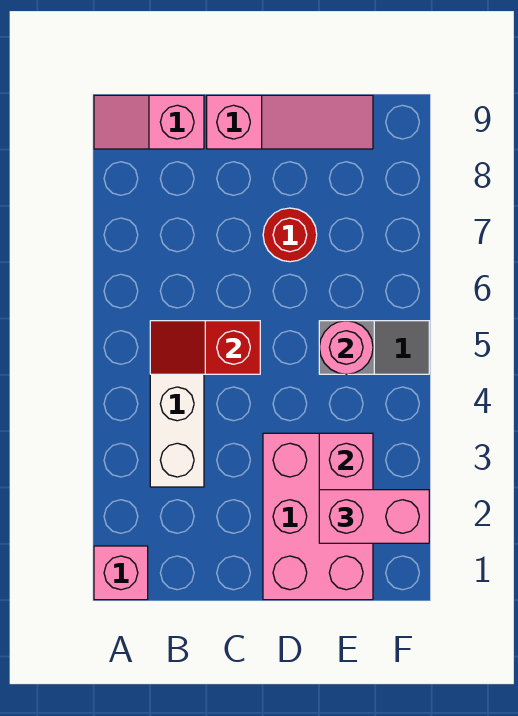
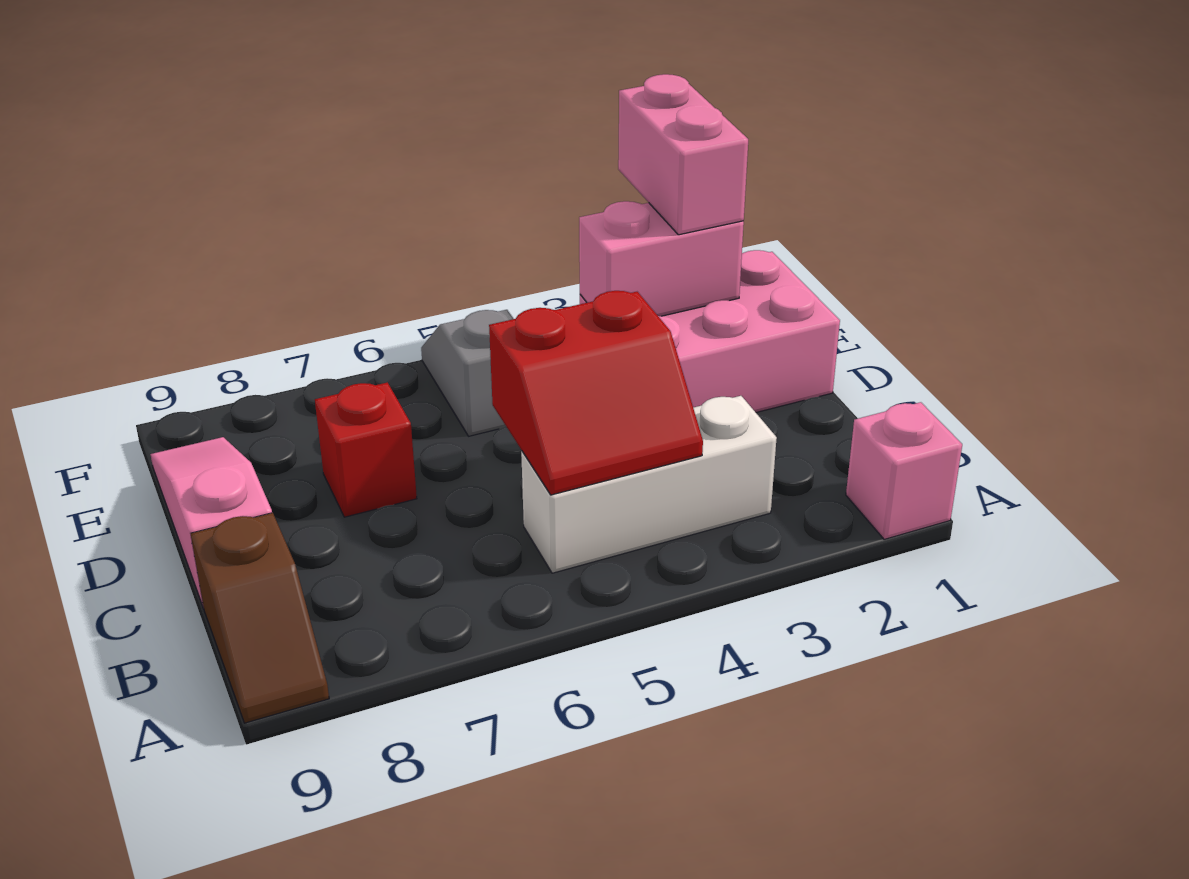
pink 1x2 slope [94,95,204,149] -> brown 1x2 slope [191,513,329,723]
red 1x2 slope [150,321,260,374] -> red 2x2 slope [489,291,703,495]
red 1x1 round brick [263,208,317,262] -> red 1x1 brick [315,382,417,517]
pink 1x1 round brick [319,321,373,374] -> none

